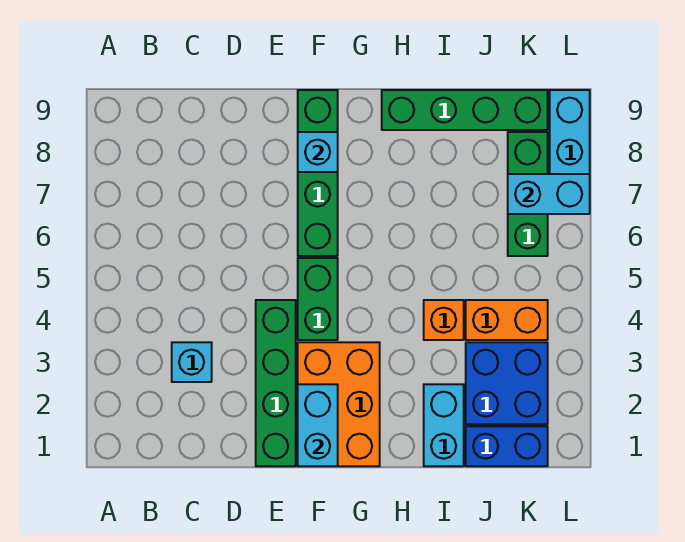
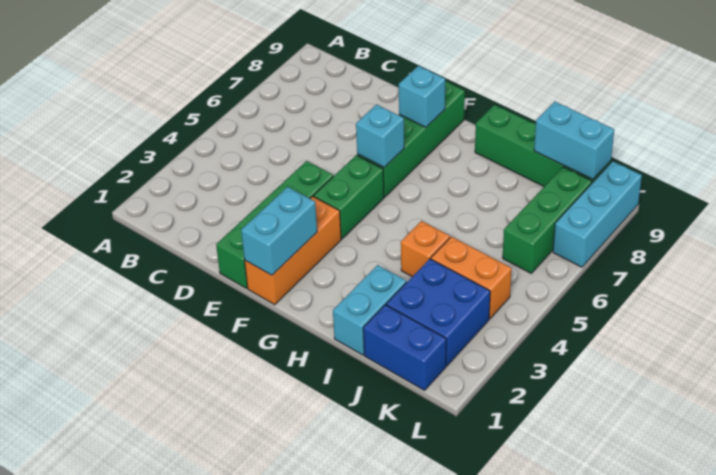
cyan 1x1 brick [172,342,212,382] -> cyan 1x1 brick moved to [356,104,404,167]
orange 2x3 brick [298,342,380,466] -> orange 1x3 brick [245,196,341,305]
cyan 1x2 brick [508,174,590,214] -> cyan 1x2 brick moved to [534,102,614,180]

